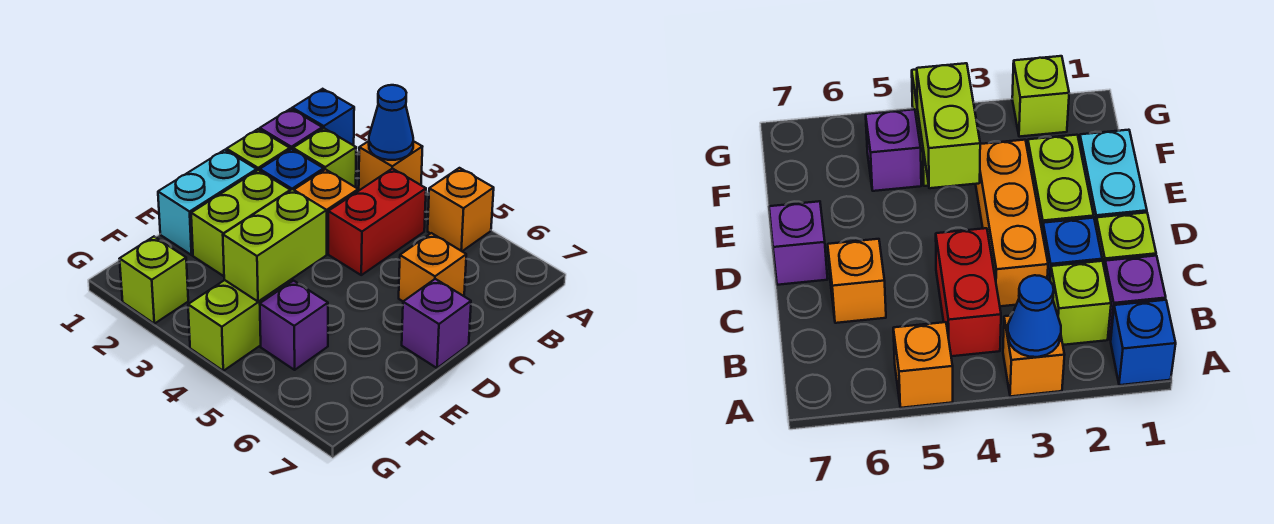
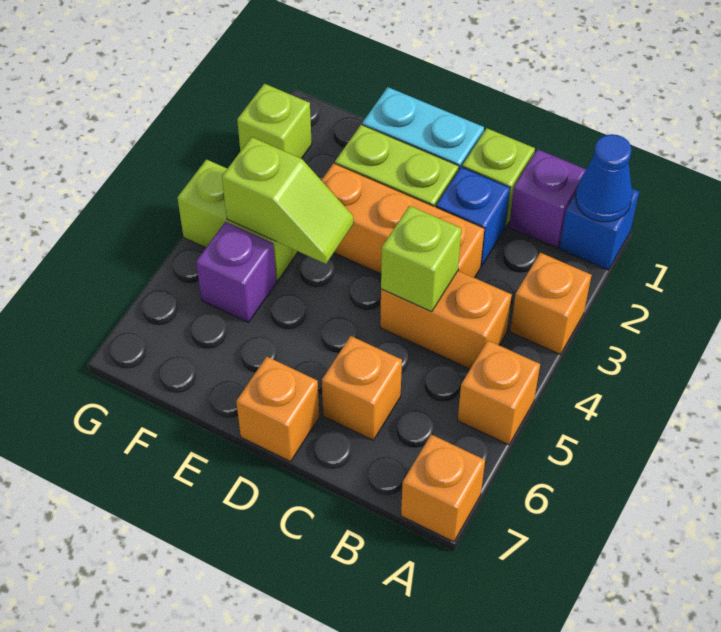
blue 1x1 cone [369,85,413,160] -> blue 1x1 cone moved to [576,134,632,222]
none -> orange 1x1 brick [401,435,485,542]
lime 1x1 brick [293,128,356,187] -> lime 1x1 brick moved to [381,206,461,312]
red 1x2 brick [328,168,426,275] -> orange 1x2 brick [380,271,512,369]
purple 1x1 brick [402,279,471,368] -> orange 1x1 brick [236,357,319,462]
lime 1x2 brick [223,189,327,302] -> lime 1x2 slope [222,137,354,264]

